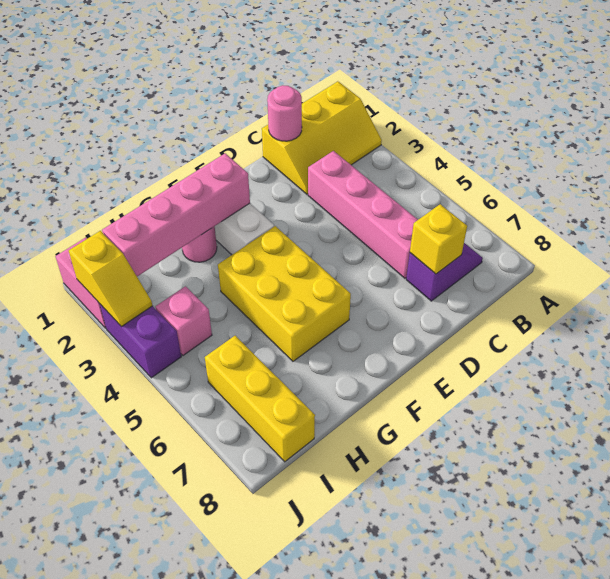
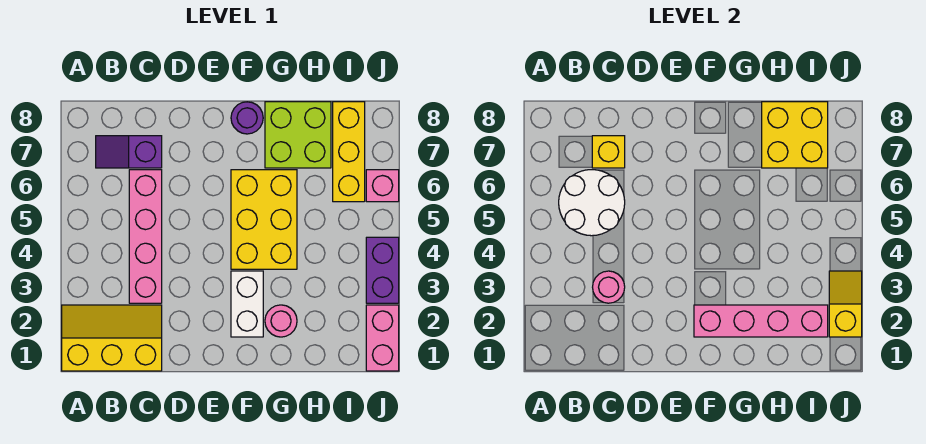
none -> white 2x2 round brick [559,170,625,236]
pink 1x1 round brick [267,85,302,141] -> pink 1x1 round brick moved to [593,271,625,303]
none -> purple 1x1 round brick [231,102,263,134]
none -> lime 2x2 brick [265,102,331,168]
none -> yellow 2x2 brick [762,102,828,168]
pink 1x1 brick [155,286,212,355] -> pink 1x1 brick moved to [366,170,399,202]

